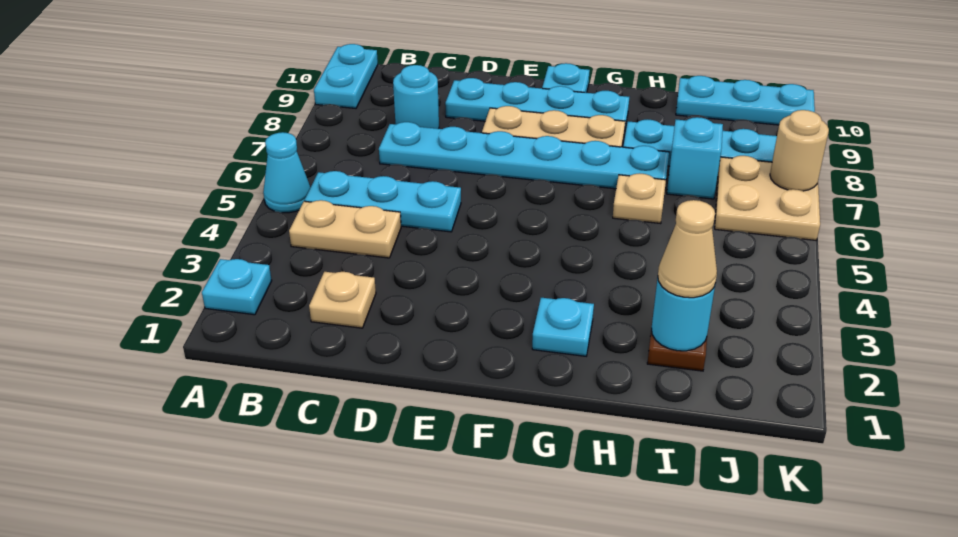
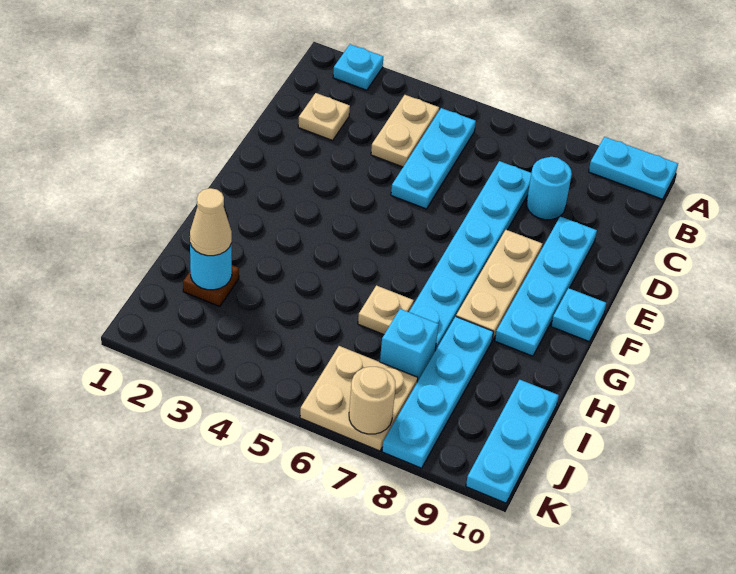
cyan 1x1 cone [263,132,310,213] -> none
cyan 1x1 plate [532,298,594,356] -> none

